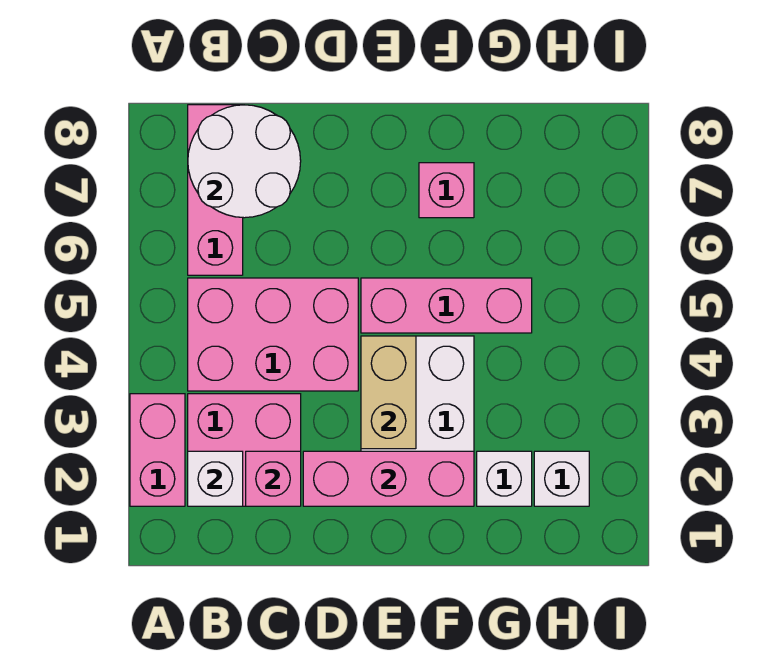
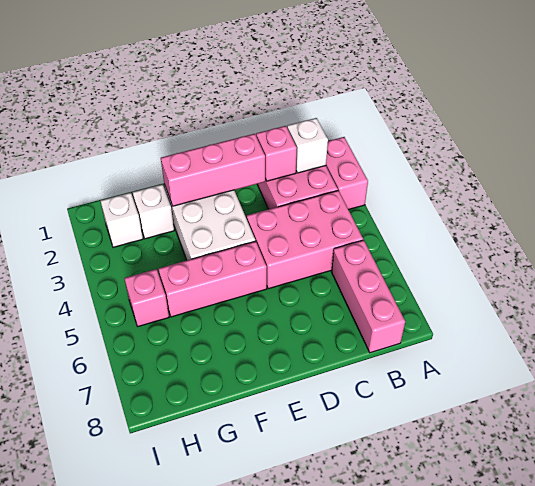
white 2x2 round brick [188,105,301,218] -> none
tan 1x2 brick [361,336,416,449] -> none
pink 1x1 brick [419,163,474,218] -> pink 1x1 brick moved to [124,269,169,326]

